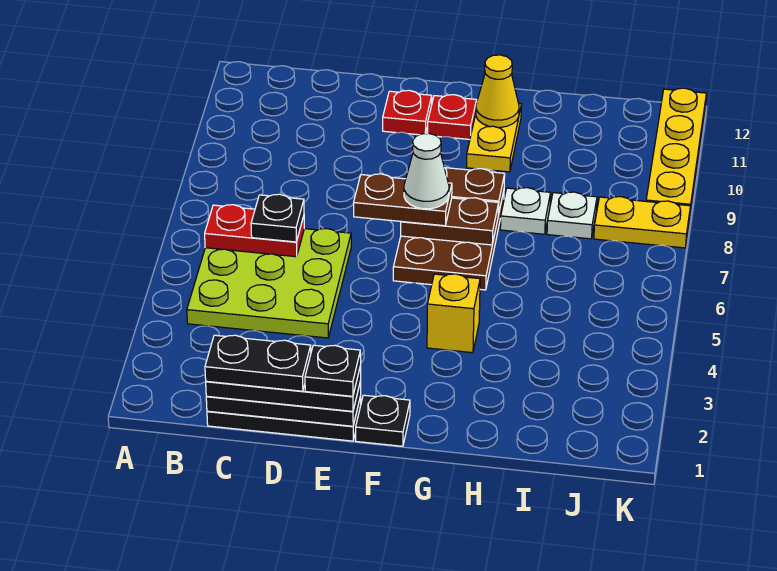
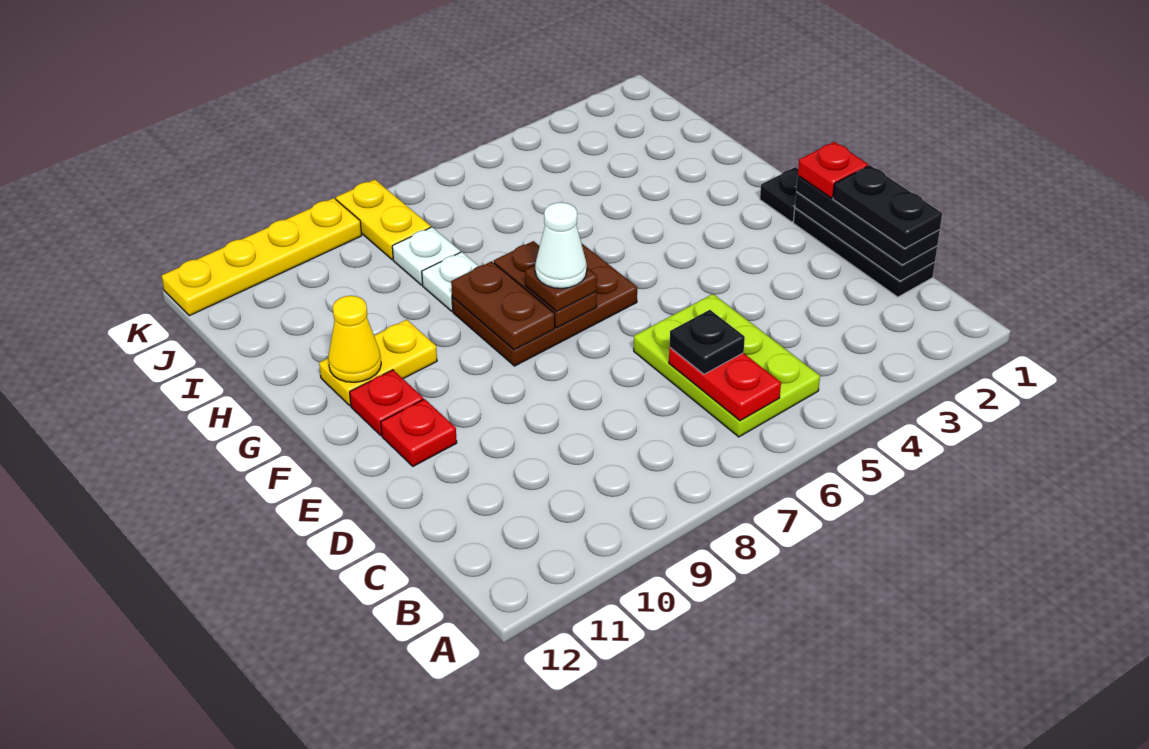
lime 3x3 plate [187,229,351,338] -> lime 2x3 plate [634,294,820,437]
black 1x1 plate [305,345,361,396] -> red 1x1 plate [798,142,868,198]
brown 1x2 plate [354,174,452,226] -> brown 1x1 plate [525,265,597,312]
yellow 1x1 brick [427,274,480,353] -> none

